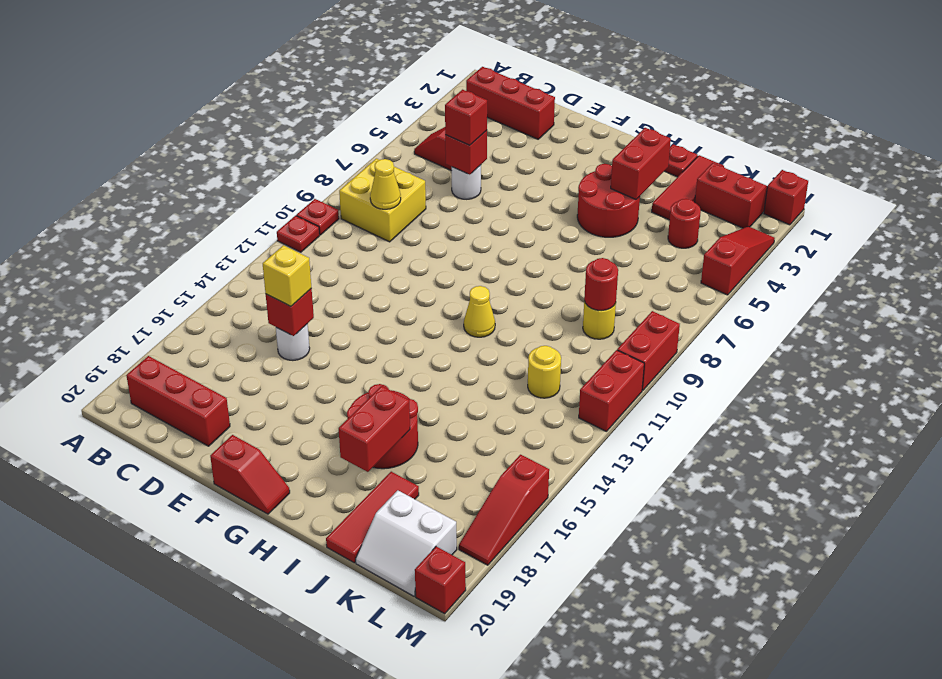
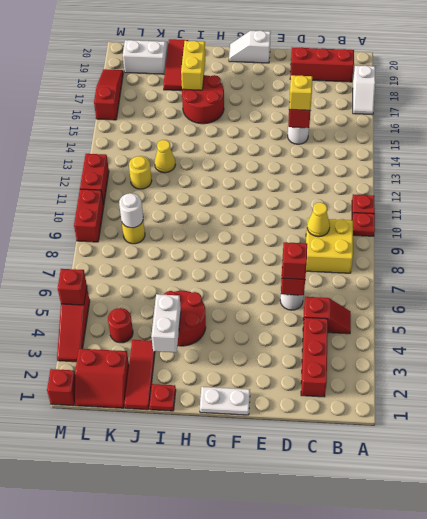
none -> white 1x2 slope [353,66,375,115]
red 1x3 brick [466,67,555,139] -> red 1x3 brick turned to [301,317,328,397]
none -> white 1x2 plate [200,387,250,415]
red 1x2 slope [210,435,290,514] -> white 1x2 slope [229,31,271,63]
yellow 1x1 cone [464,286,495,337] -> yellow 1x1 cone moved to [155,140,175,173]
red 1x2 brick [611,128,671,199] -> white 1x2 brick [151,294,181,352]
red 1x2 brick [339,386,410,472] -> yellow 1x2 brick [181,41,205,90]
red 1x1 round brick [584,258,618,311] -> white 1x1 round brick [119,193,143,228]
red 1x1 brick [415,546,466,614] -> red 1x1 brick moved to [58,269,87,305]

